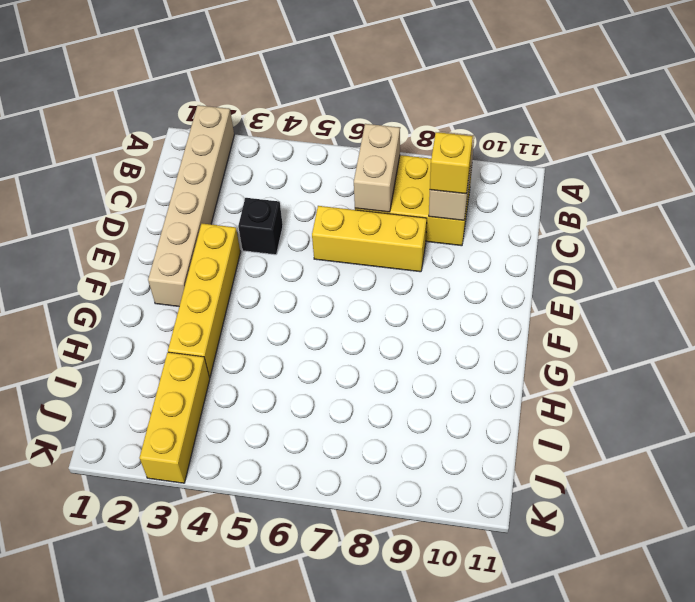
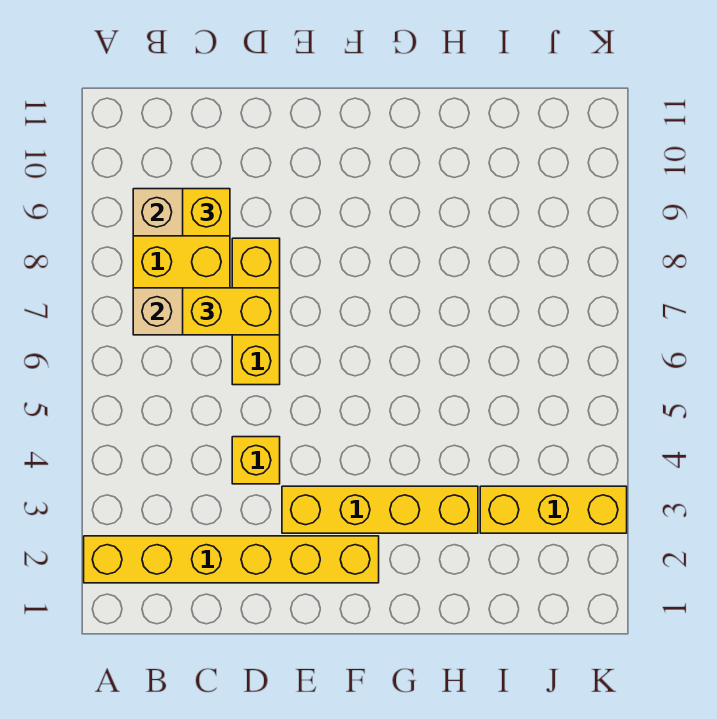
tan 1x6 brick [148,105,234,306] -> yellow 1x6 brick [84,536,379,583]
none -> yellow 1x2 brick [183,288,280,335]
black 1x1 brick [238,198,283,255] -> yellow 1x1 brick [232,437,280,484]

